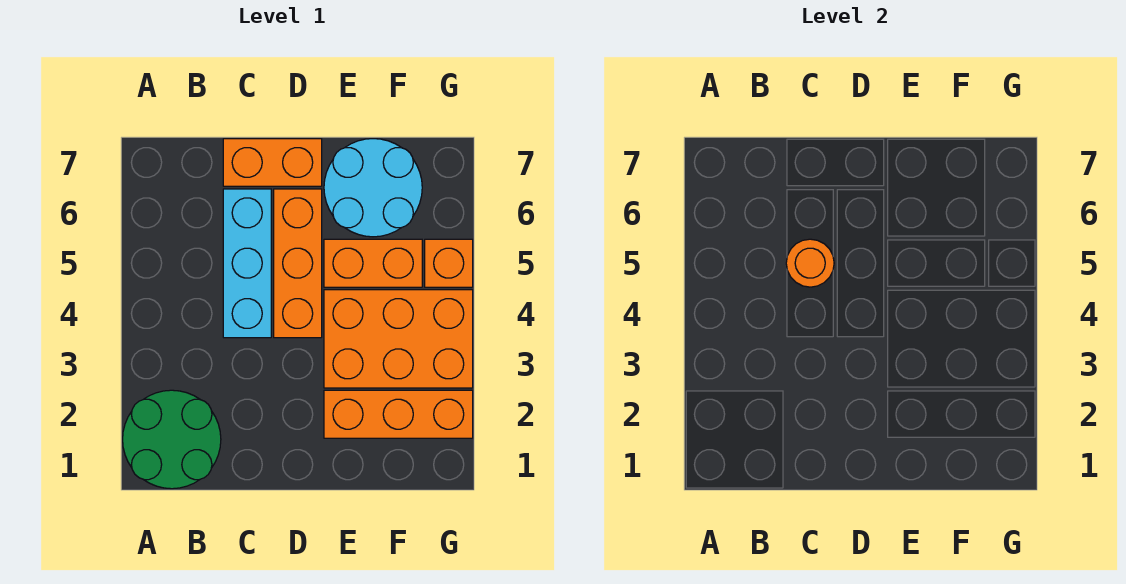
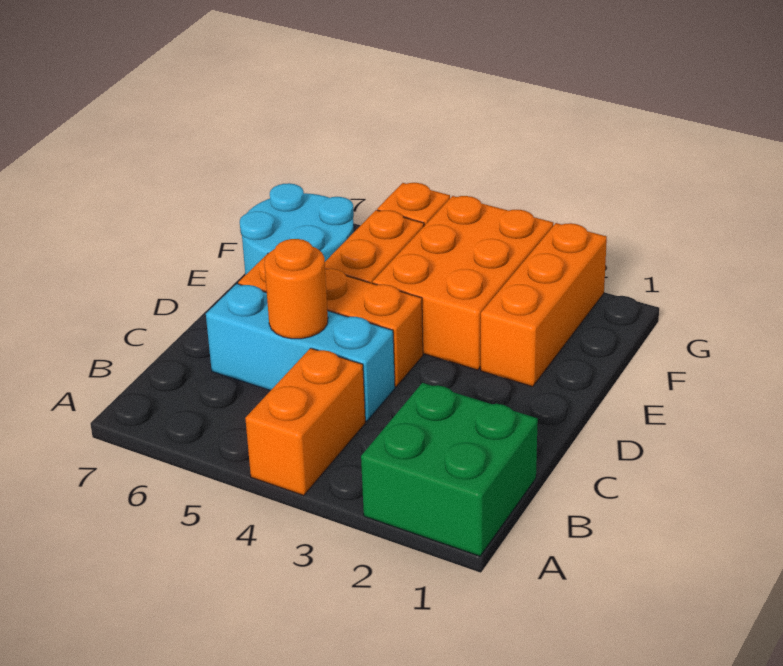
green 2x2 round brick [123,390,221,489] -> green 2x2 brick [361,383,538,556]
orange 1x2 brick [223,139,322,186] -> orange 1x2 brick moved to [245,348,365,495]

